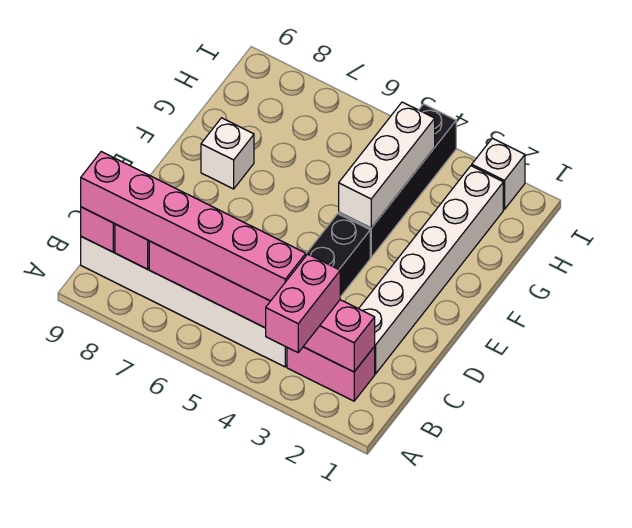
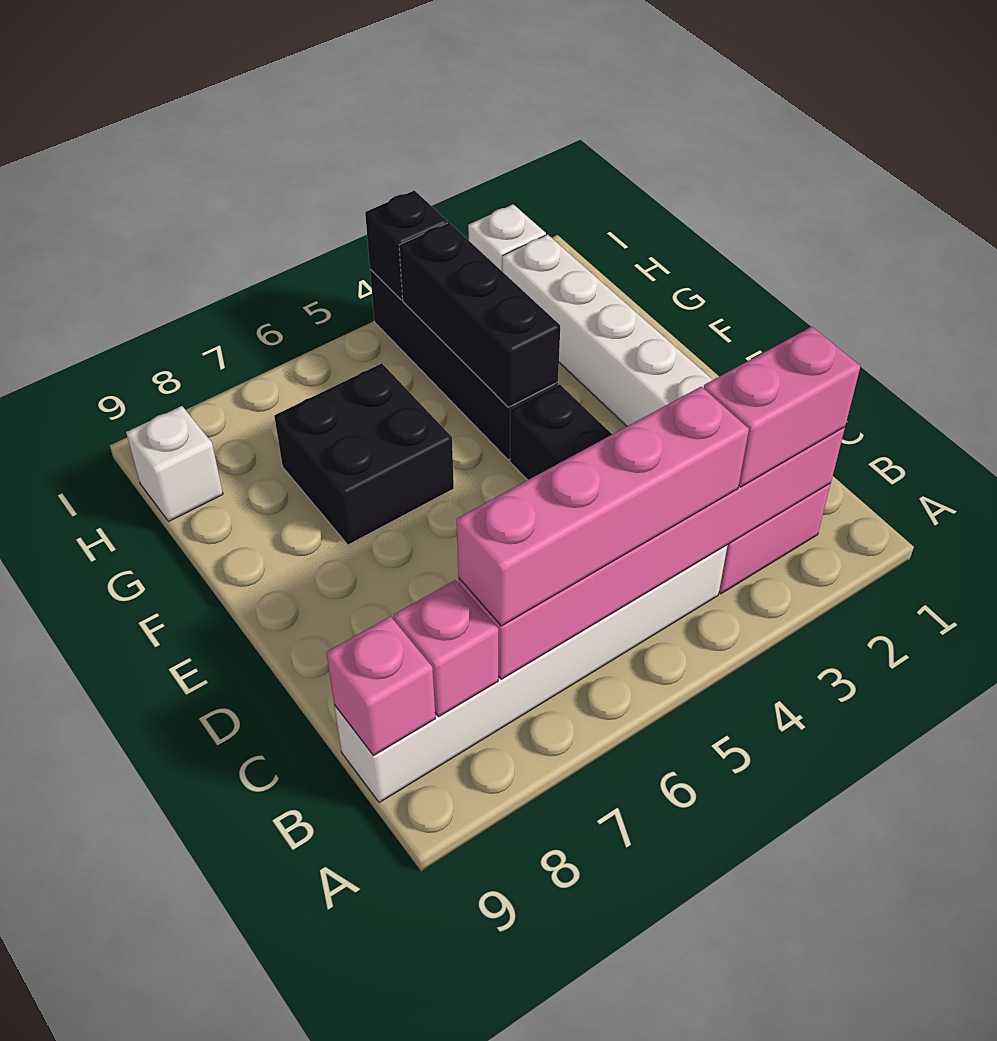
pink 1x2 brick [266,254,340,352] -> pink 1x2 brick turned to [704,327,860,487]
pink 1x6 brick [81,152,306,301] -> pink 1x4 brick [457,387,749,626]
white 1x3 brick [339,102,435,228] -> black 1x3 brick [399,223,560,407]
none -> black 2x2 brick [274,363,454,545]
white 1x1 brick [201,118,254,189] -> white 1x1 brick moved to [126,406,223,521]
none -> black 1x1 brick [365,191,447,300]

